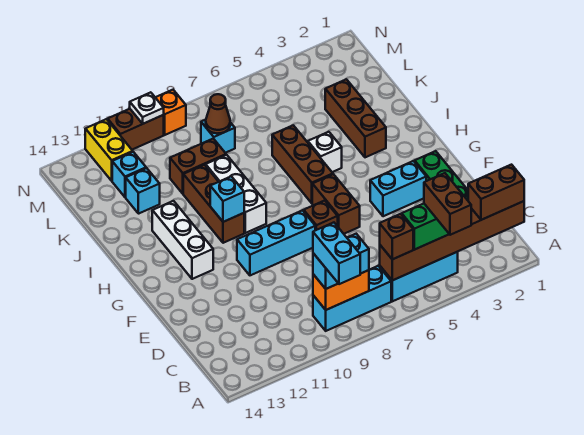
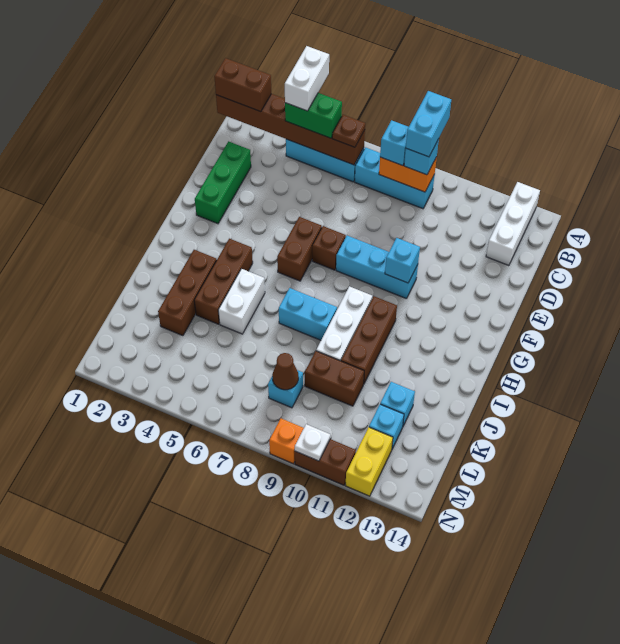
brown 1x2 brick [424,173,471,235] -> white 1x2 brick [285,46,329,111]
brown 1x1 brick [380,214,413,259] -> brown 1x1 plate [332,115,365,147]
cyan 1x2 brick [370,161,426,216] -> cyan 1x2 brick moved to [279,288,337,340]
white 1x3 brick [152,201,213,279] -> white 1x3 brick moved to [486,182,540,266]
brown 1x3 brick [272,125,333,203] -> brown 1x3 brick moved to [194,239,253,324]
cyan 1x1 brick [210,176,244,222] -> cyan 1x1 brick moved to [385,238,420,283]
white 1x1 brick [308,132,342,172] -> white 1x2 brick [218,269,265,334]

